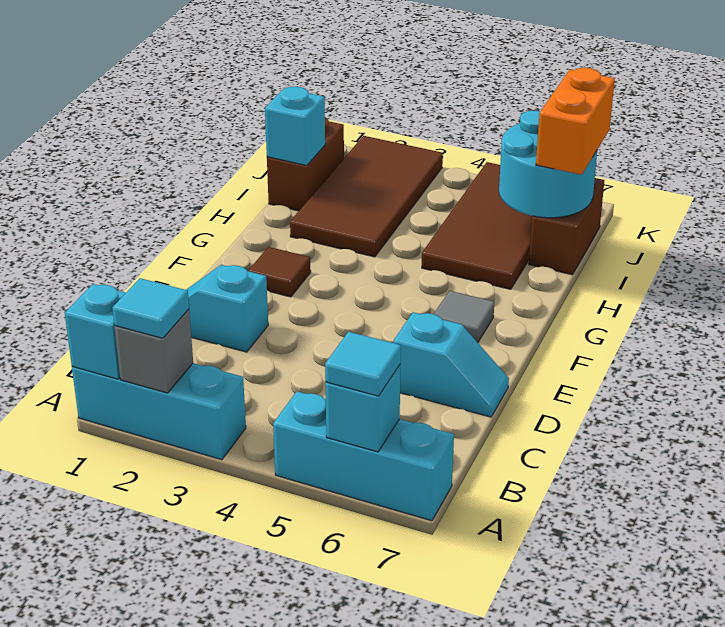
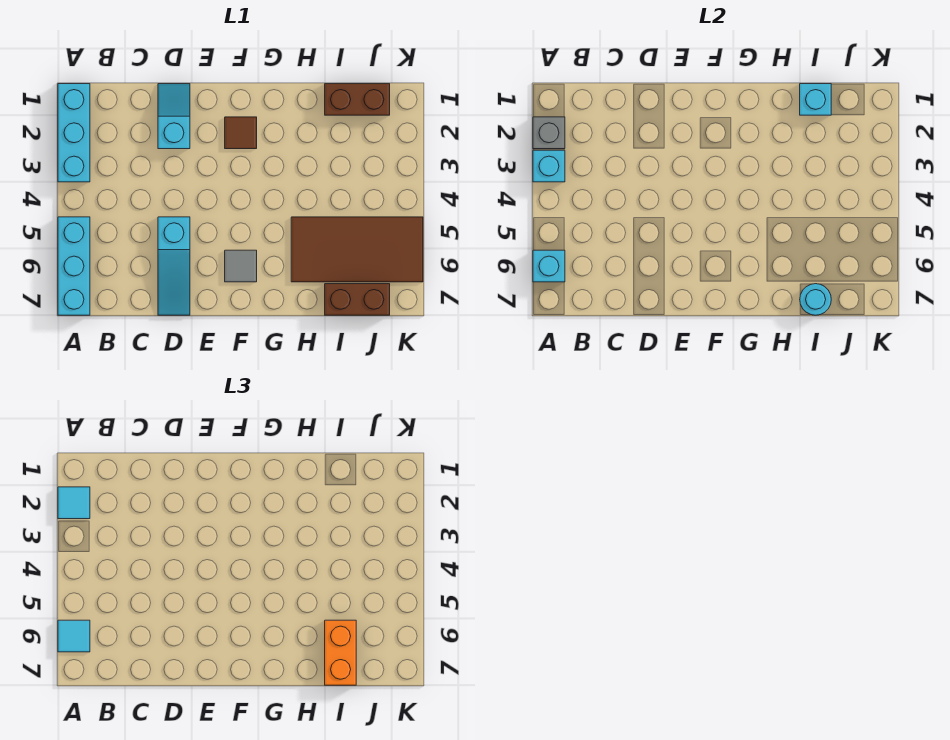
cyan 1x1 brick [65,284,126,379] -> cyan 1x1 brick moved to [533,150,565,182]
cyan 1x2 slope [394,312,509,417] -> cyan 1x3 slope [158,217,190,315]
brown 2x4 tile [290,136,443,257] -> none
cyan 2x2 round brick [499,111,597,218] -> cyan 1x1 round brick [800,284,831,315]
orange 1x2 brick [536,68,615,175] -> orange 1x2 brick turned to [325,620,356,685]

